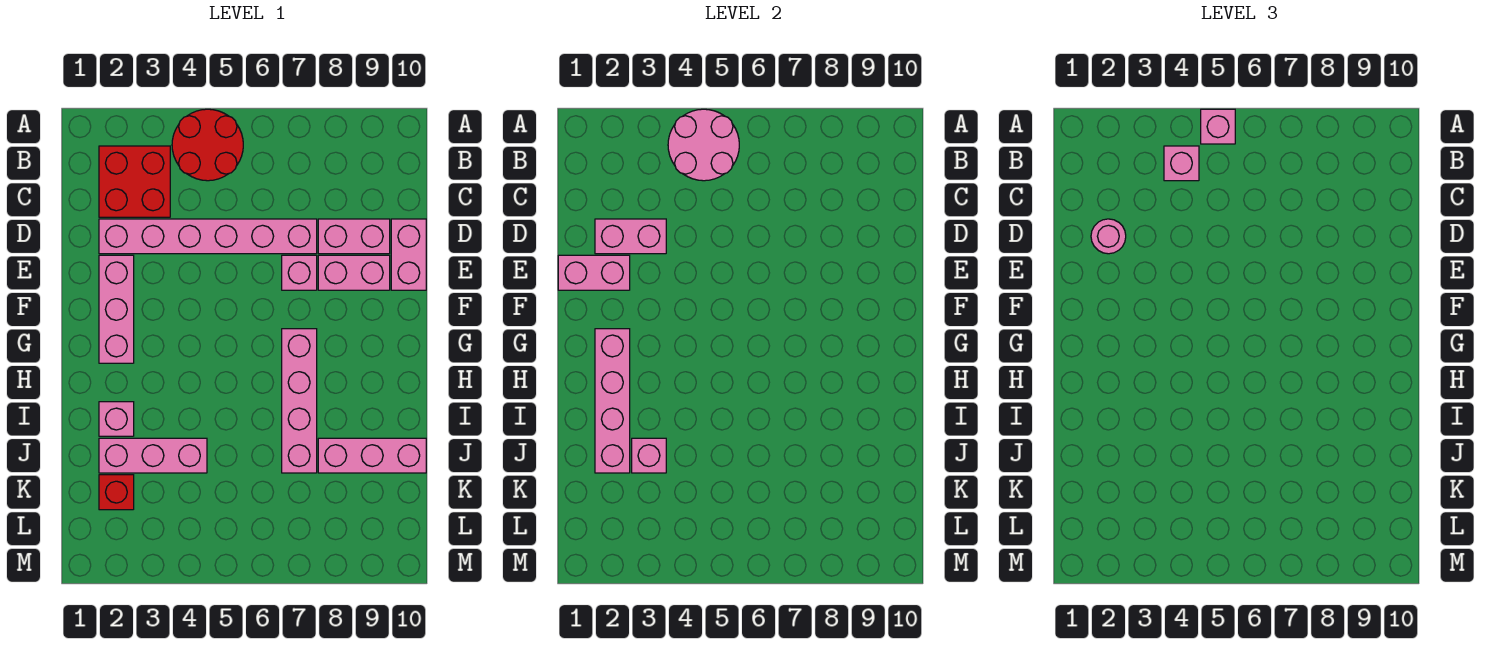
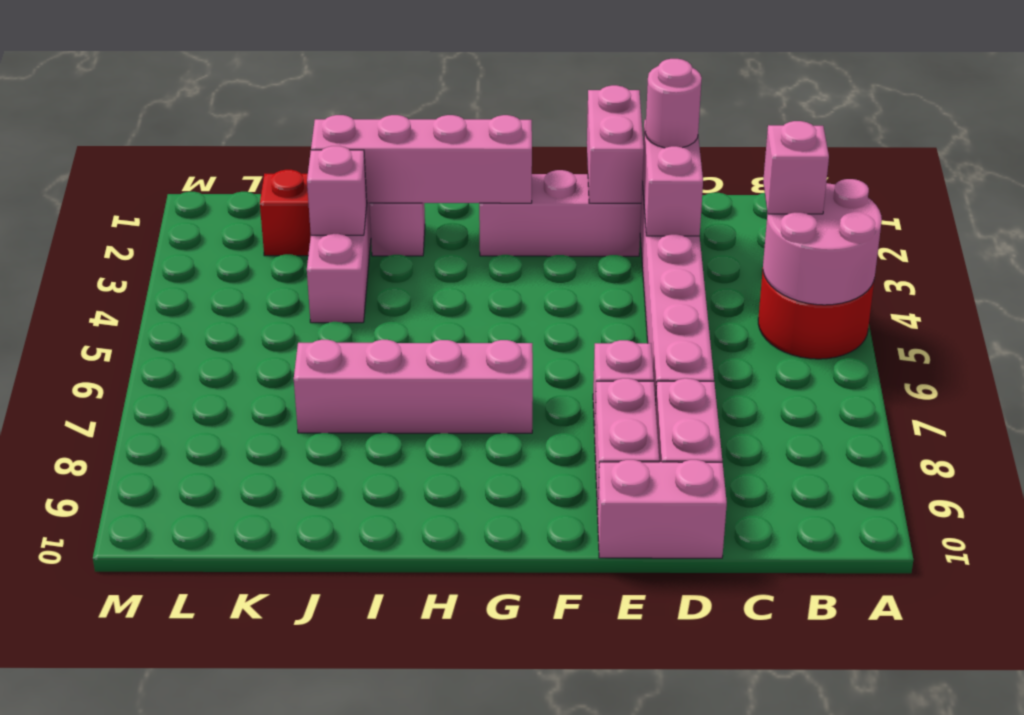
pink 1x1 brick [1201,109,1235,144] -> none
red 2x2 brick [99,146,170,217] -> none
pink 1x3 brick [318,438,426,473] -> none

